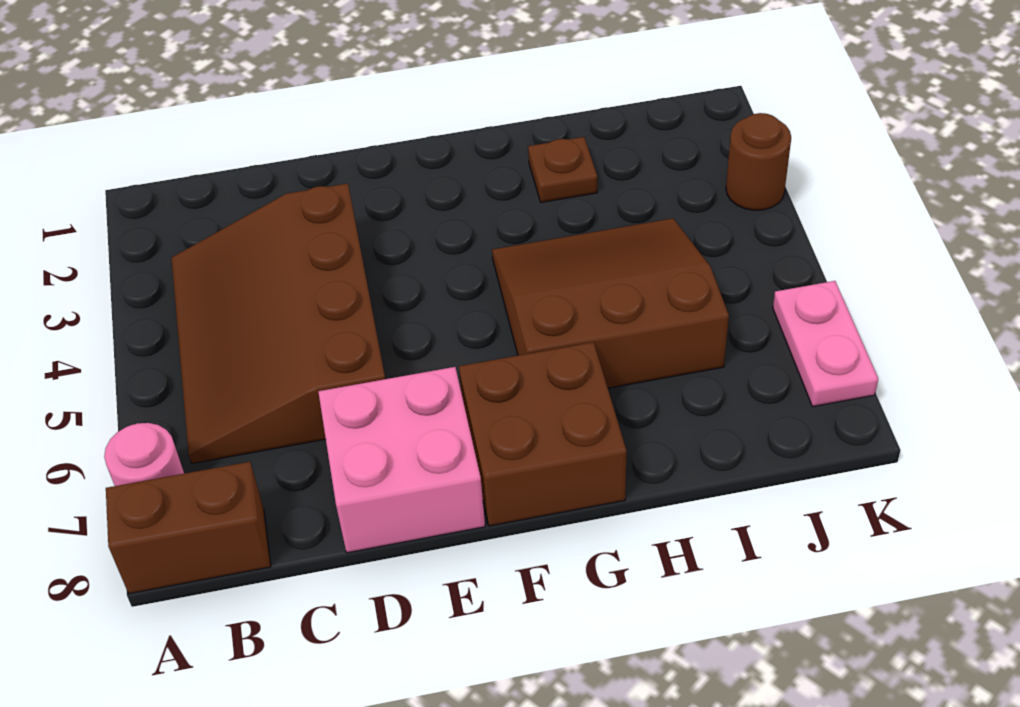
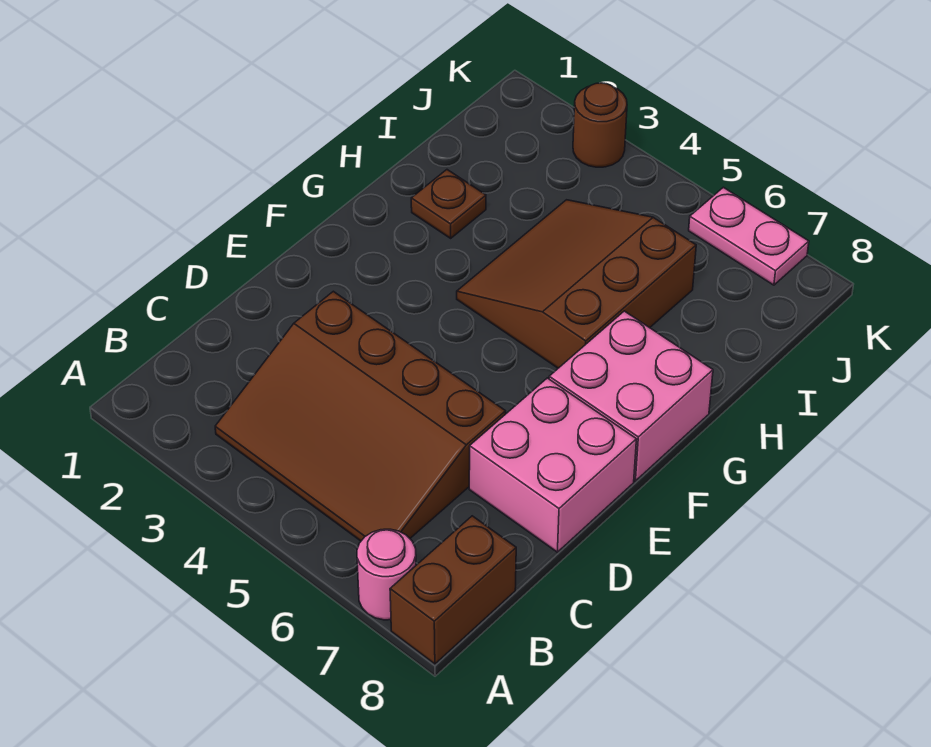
brown 2x2 brick [459,342,627,526] -> pink 2x2 brick [549,311,713,481]

